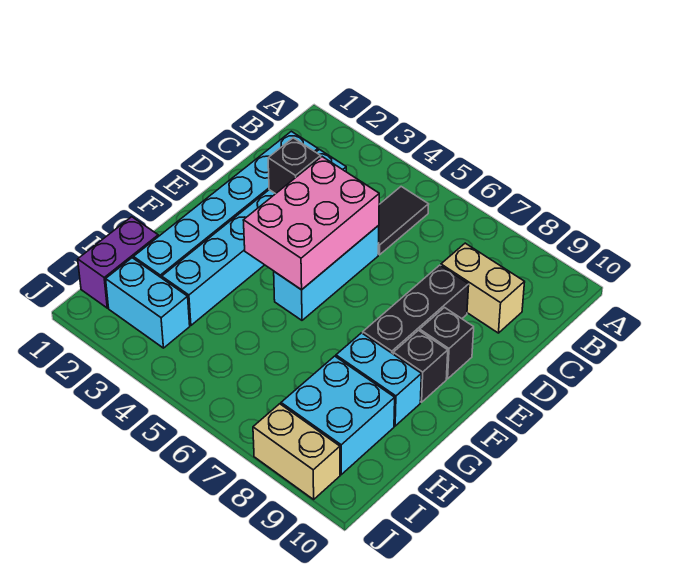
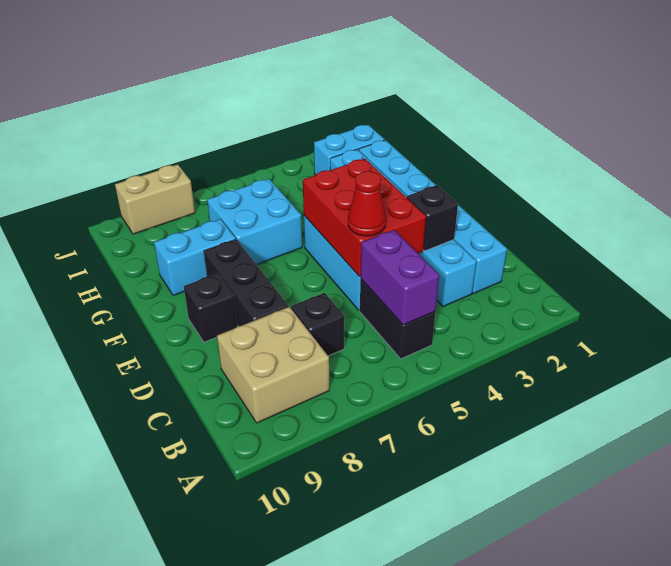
black 1x2 tile [378,187,429,255] -> black 1x2 brick [360,279,435,359]
tan 1x2 brick [441,243,525,333] -> tan 2x2 brick [217,307,329,423]
pink 2x3 brick [243,157,379,290] -> red 2x3 brick [303,159,426,277]
none -> red 1x1 cone [348,171,386,236]
black 1x1 brick [393,330,448,402] -> black 1x1 brick moved to [291,293,344,356]
purple 1x2 brick [78,217,158,308] -> purple 1x2 brick moved to [361,230,439,325]
cyan 2x2 brick [281,356,395,475] -> cyan 2x2 brick moved to [207,179,302,265]

